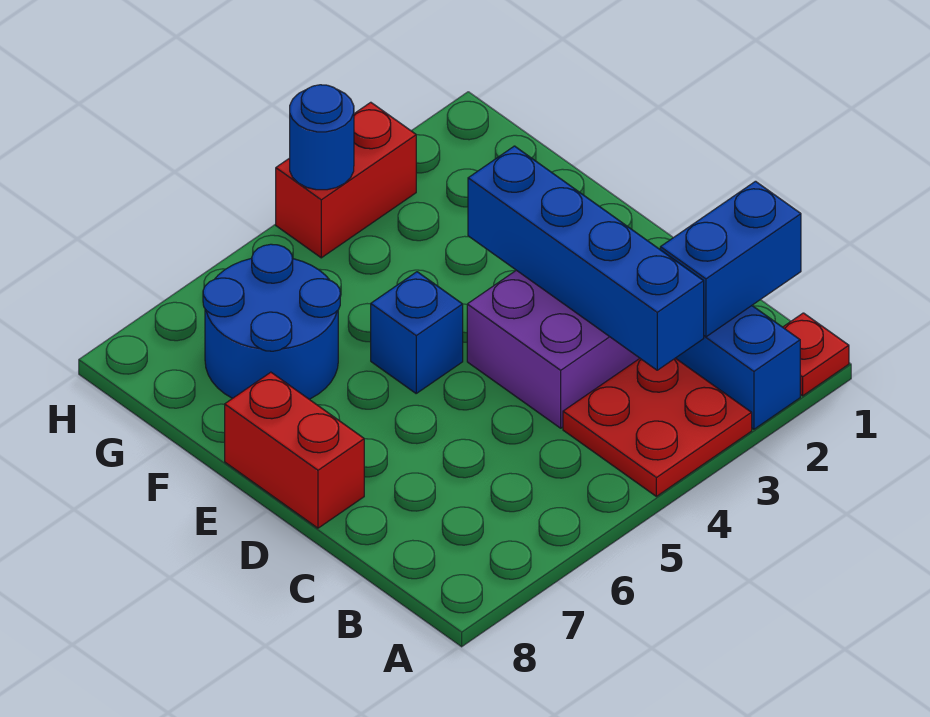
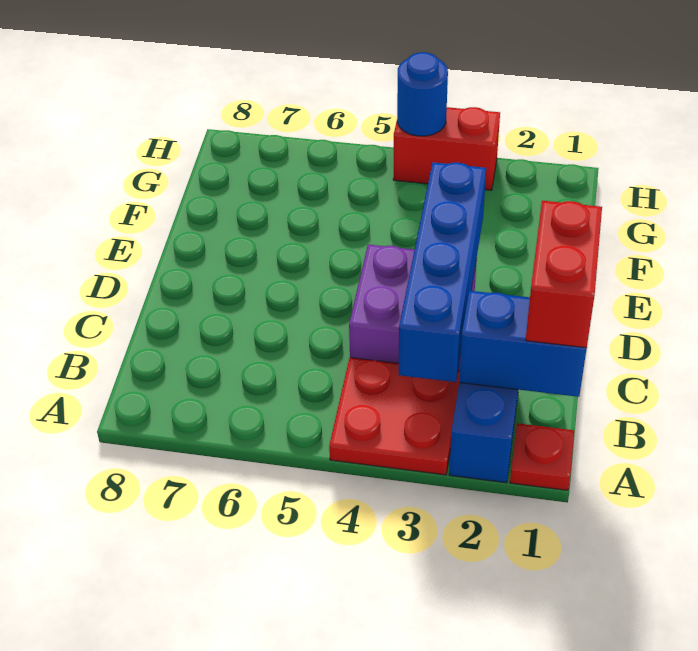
red 1x2 brick [225,372,364,528] -> red 1x2 brick moved to [526,201,602,348]
blue 1x1 brick [371,272,463,393] -> none
blue 2x2 round brick [203,244,340,399] -> none

